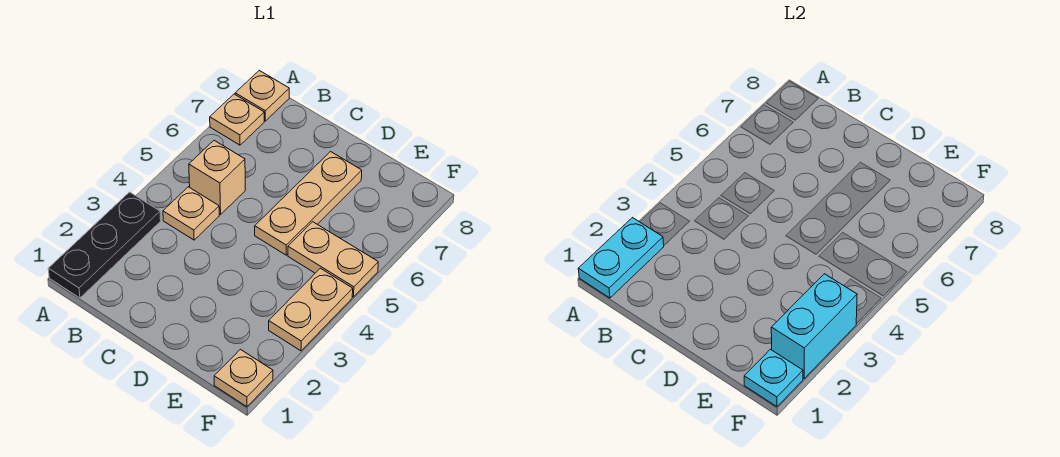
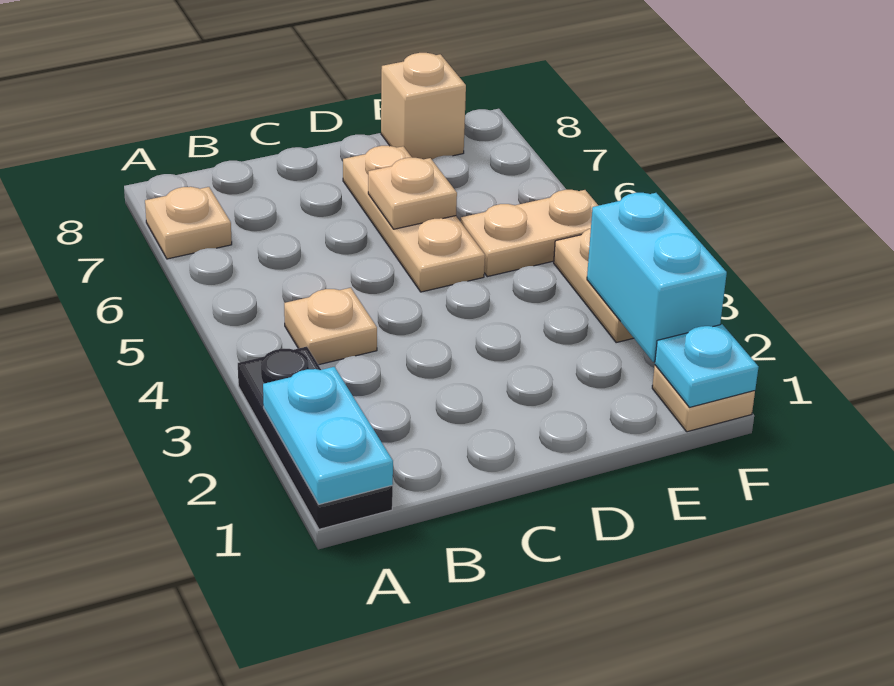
tan 1x1 plate [235,71,289,121] -> tan 1x1 plate moved to [368,158,457,229]
tan 1x1 brick [189,140,245,215] -> tan 1x1 brick moved to [381,53,466,159]

